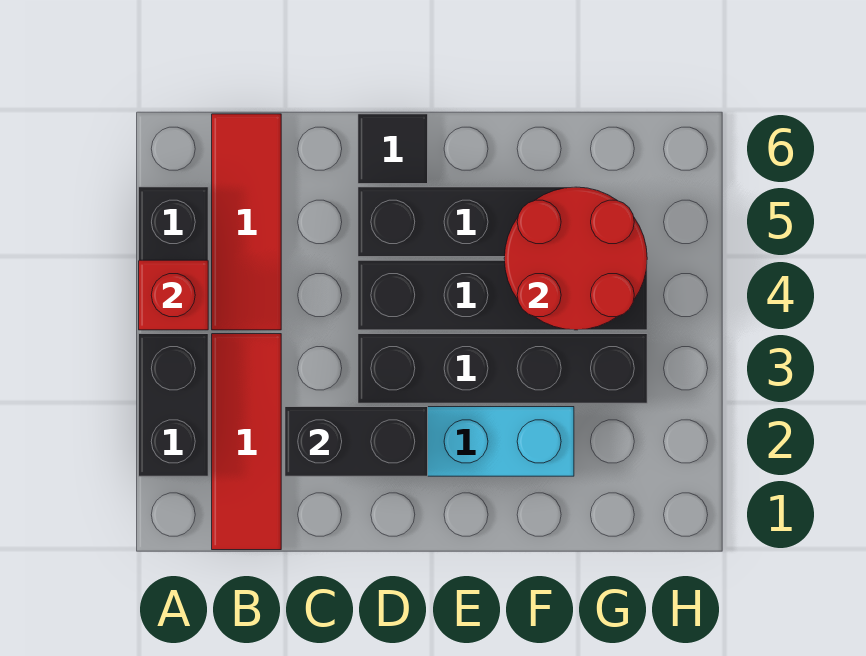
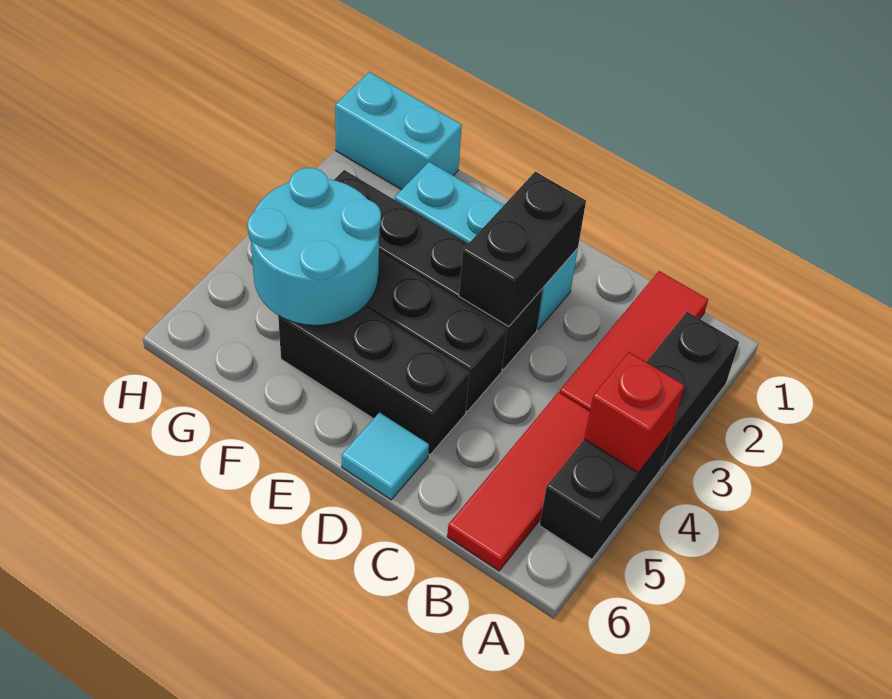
black 1x2 brick [285,407,428,476] -> black 1x2 brick turned to [459,172,586,326]
black 1x1 tile [358,114,428,184] -> cyan 1x1 tile [342,412,429,500]
red 2x2 round brick [504,187,647,330] -> cyan 2x2 round brick [247,168,381,325]
none -> cyan 1x2 brick [335,72,462,190]

